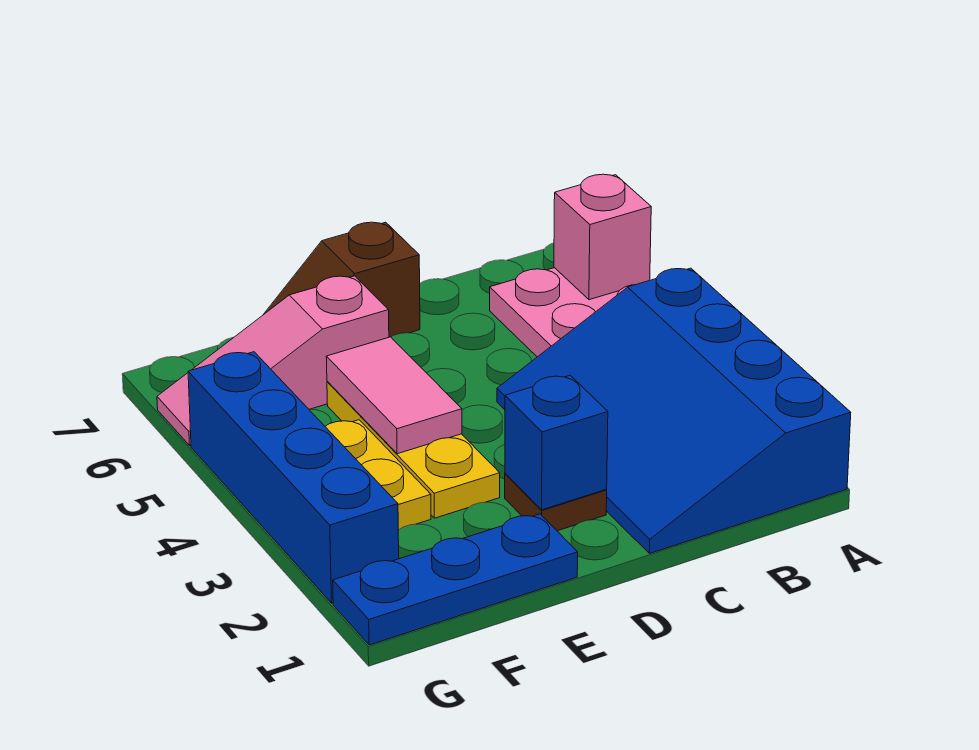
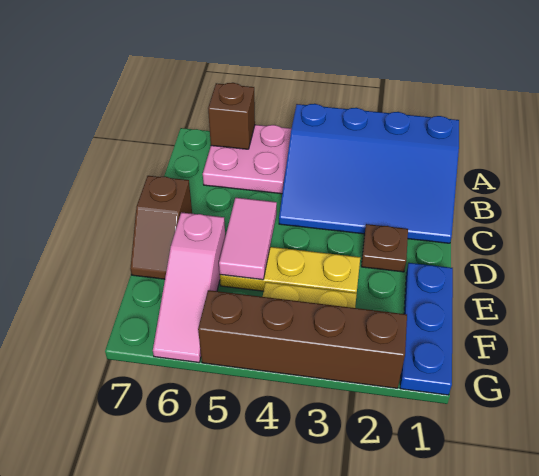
pink 1x1 brick [554,174,651,300] -> brown 1x1 brick [208,83,255,149]
blue 1x1 brick [505,375,608,510] -> none
pink 1x2 tile [326,337,462,454] -> pink 1x2 tile turned to [219,198,277,280]
blue 1x4 brick [188,352,399,603] -> brown 1x4 brick [198,290,407,388]

